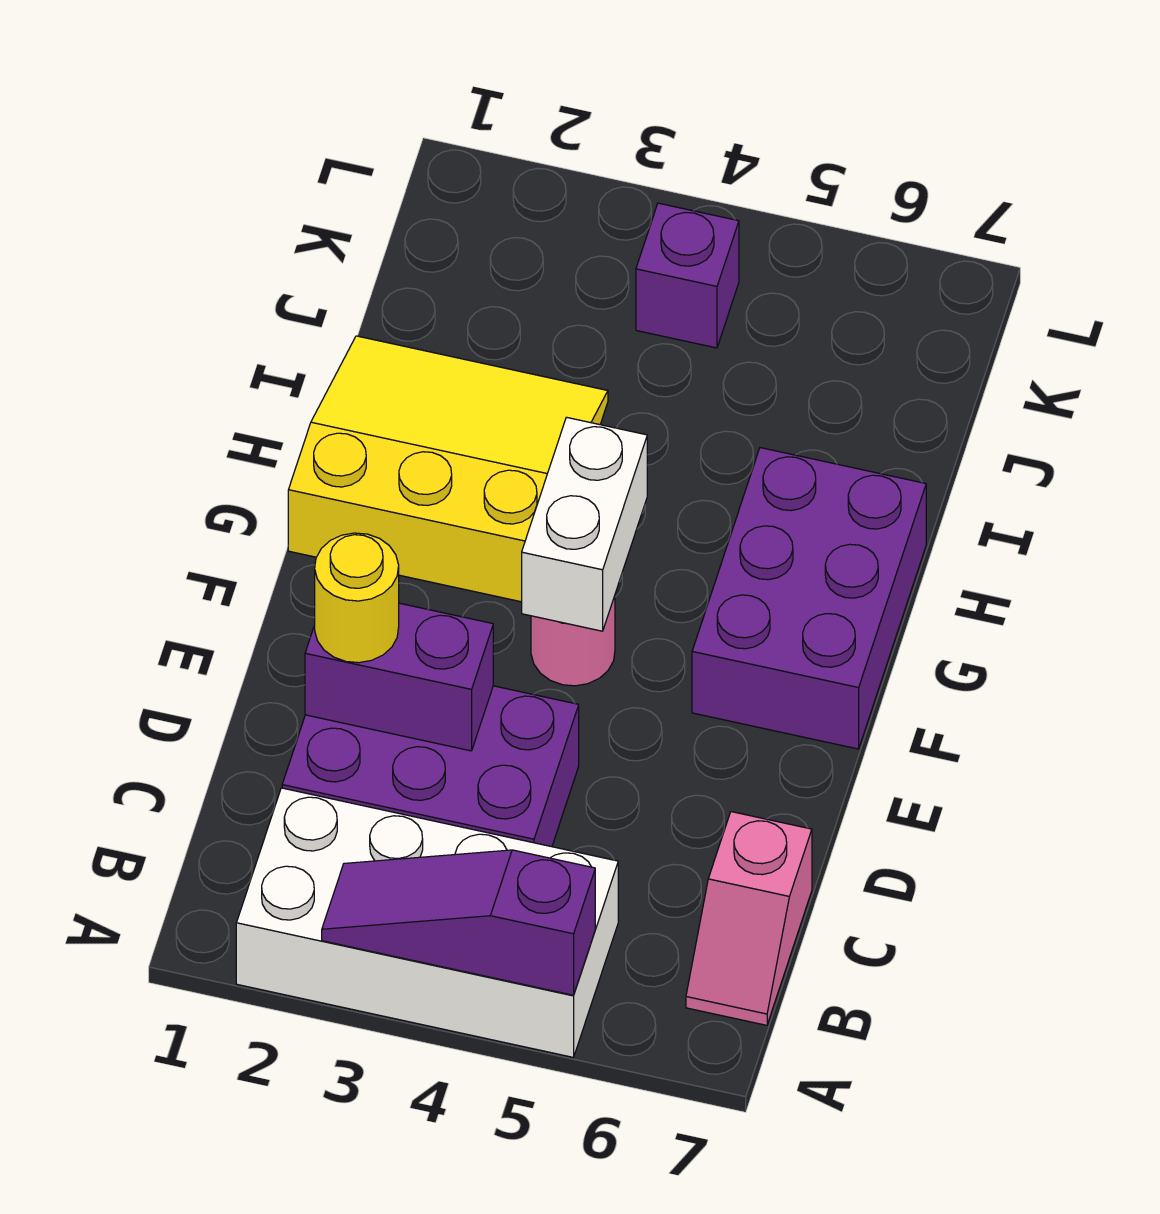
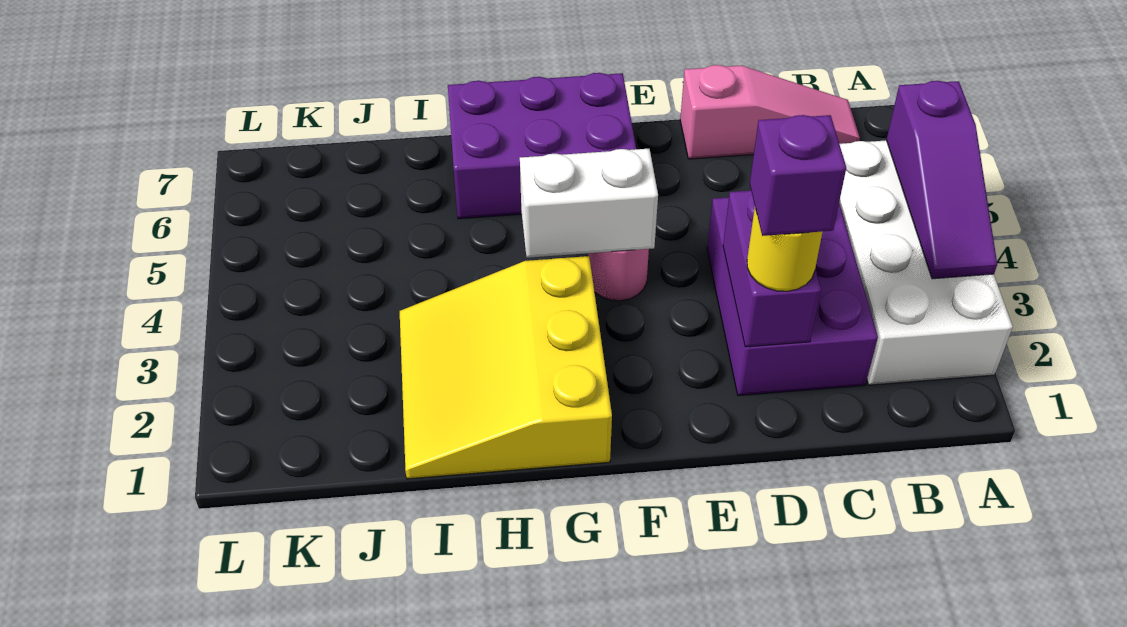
pink 1x2 slope [686,812,812,1025] -> pink 1x3 slope [680,65,860,159]
purple 1x1 brick [636,203,739,348] -> purple 1x1 brick moved to [750,115,846,236]

